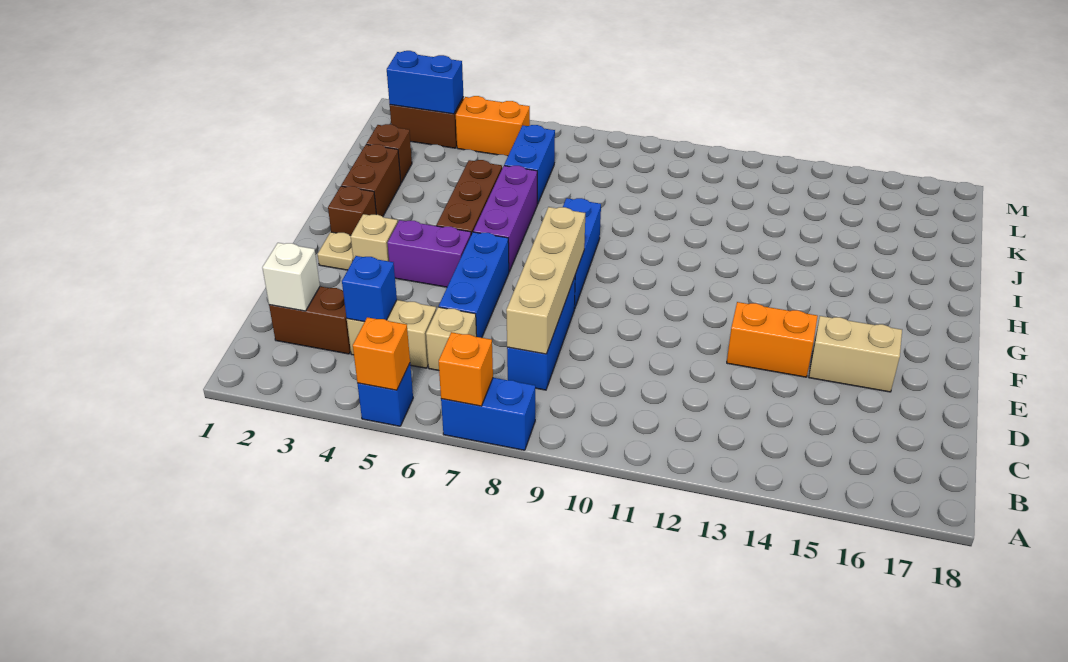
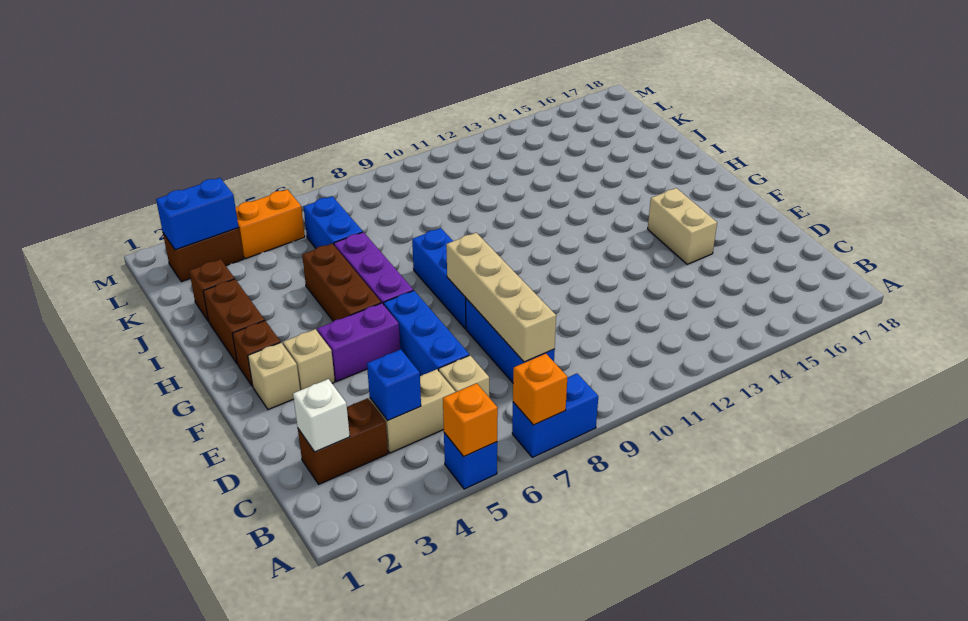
orange 1x2 brick [727,302,818,377] -> none
tan 1x2 brick [809,316,902,392] -> tan 1x2 brick turned to [648,188,717,264]
tan 1x1 plate [318,232,353,270] -> tan 1x1 brick [248,343,300,410]

